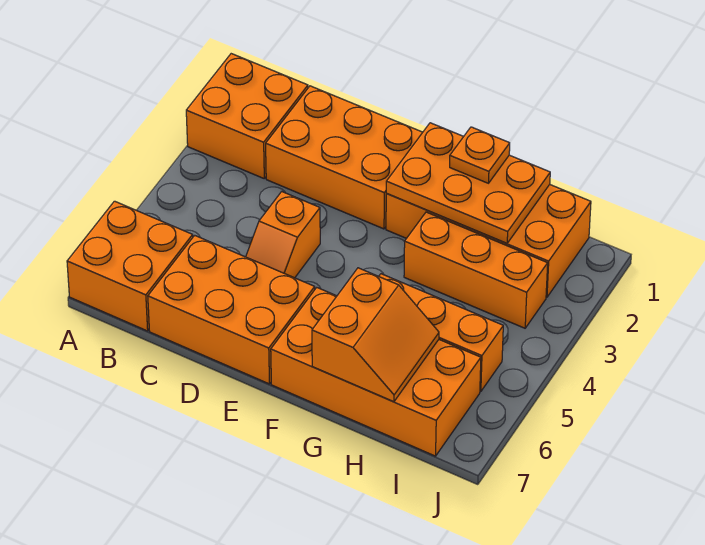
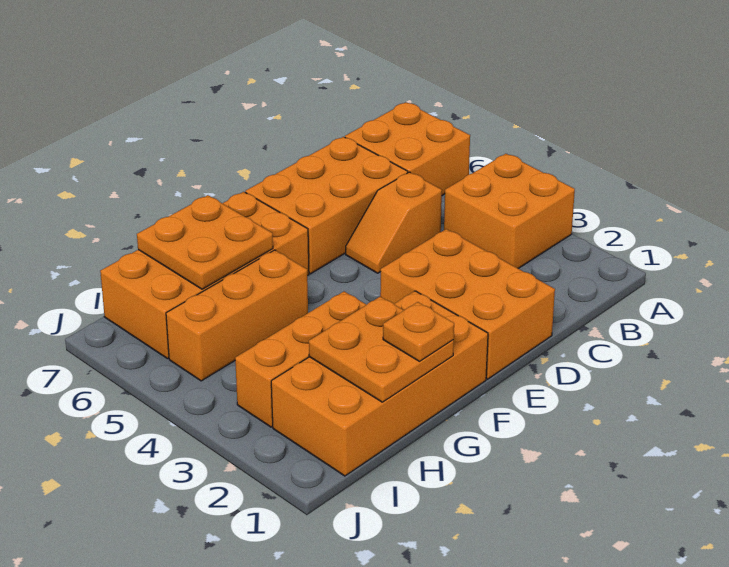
orange 2x2 brick [186,54,308,178] -> orange 2x2 brick moved to [444,154,575,269]
orange 2x3 brick [266,86,423,229] -> orange 2x3 brick turned to [380,229,555,379]
orange 1x2 slope [246,192,320,278] -> orange 1x2 slope turned to [346,172,442,273]
orange 2x3 plate [386,123,550,243] -> orange 2x2 plate [309,297,454,402]
orange 2x2 slope [312,268,439,402] -> orange 2x2 plate [137,195,273,289]

